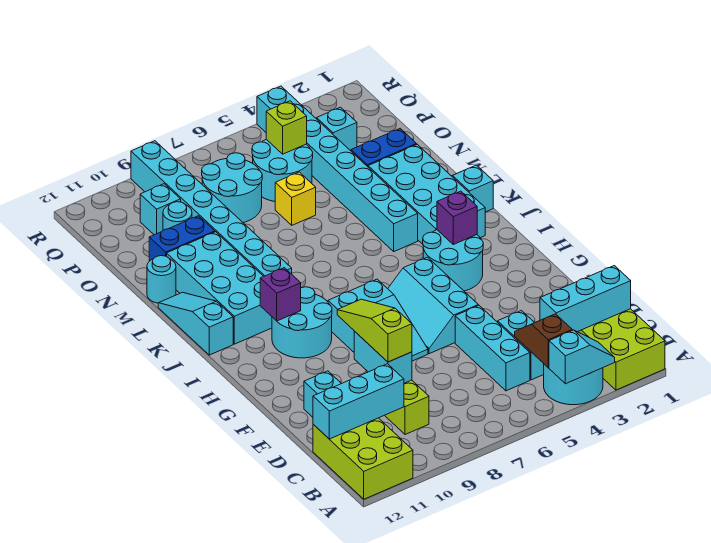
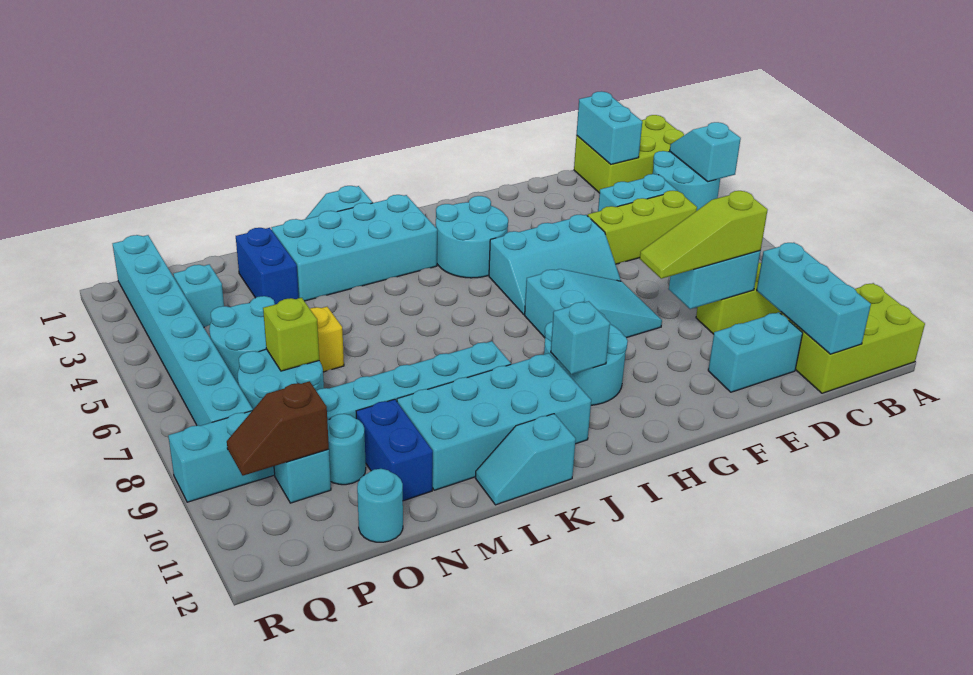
brown 1x2 slope [515,314,572,368] -> brown 1x2 slope moved to [227,381,329,476]
cyan 1x3 brick [540,266,631,332] -> cyan 1x2 brick [577,91,642,164]
cyan 1x3 brick [455,305,530,391] -> lime 1x3 brick [587,191,697,264]
purple 1x1 brick [437,191,477,244] -> none
purple 1x1 brick [260,268,301,321] -> cyan 1x1 brick [551,301,610,374]
cyan 1x3 slope [158,292,233,355] -> cyan 1x2 slope [476,414,576,505]
cyan 1x8 brick [257,86,418,251] -> cyan 1x8 brick turned to [113,235,253,426]
cyan 1x1 round brick [147,256,176,303] -> cyan 1x1 round brick moved to [357,469,403,542]
lime 1x1 brick [266,101,307,154] -> lime 1x1 brick moved to [263,298,319,371]

